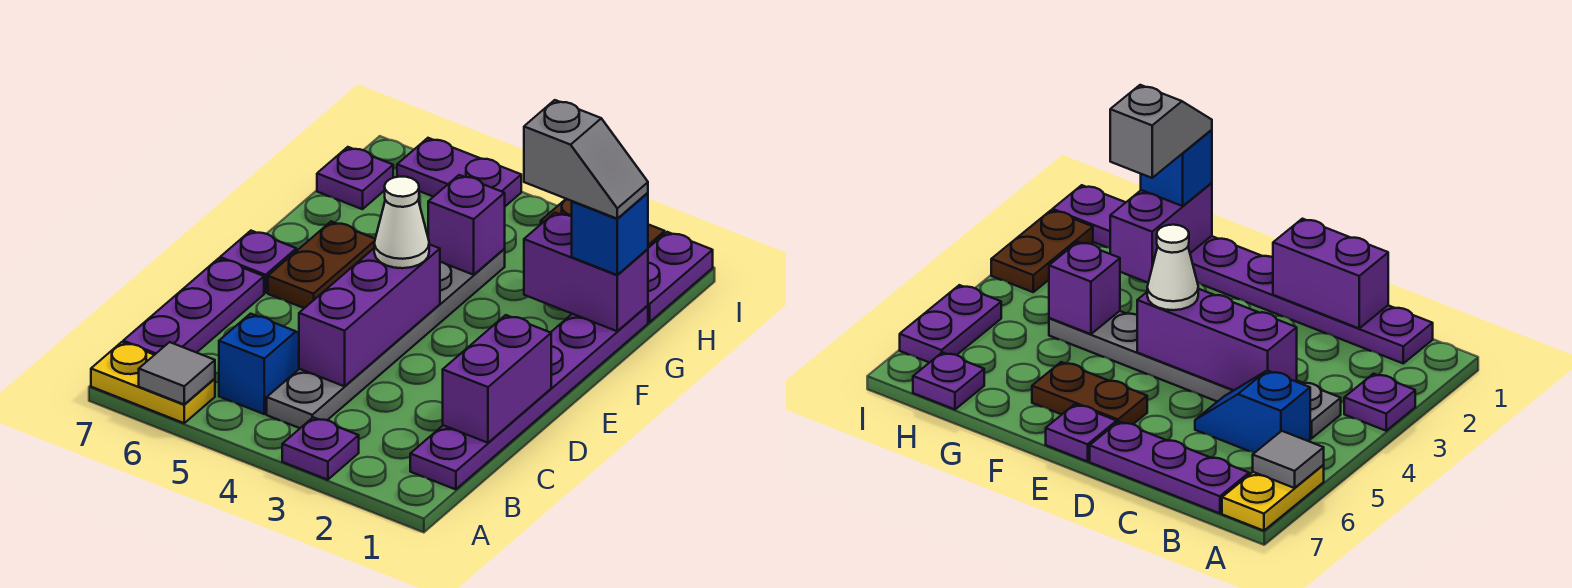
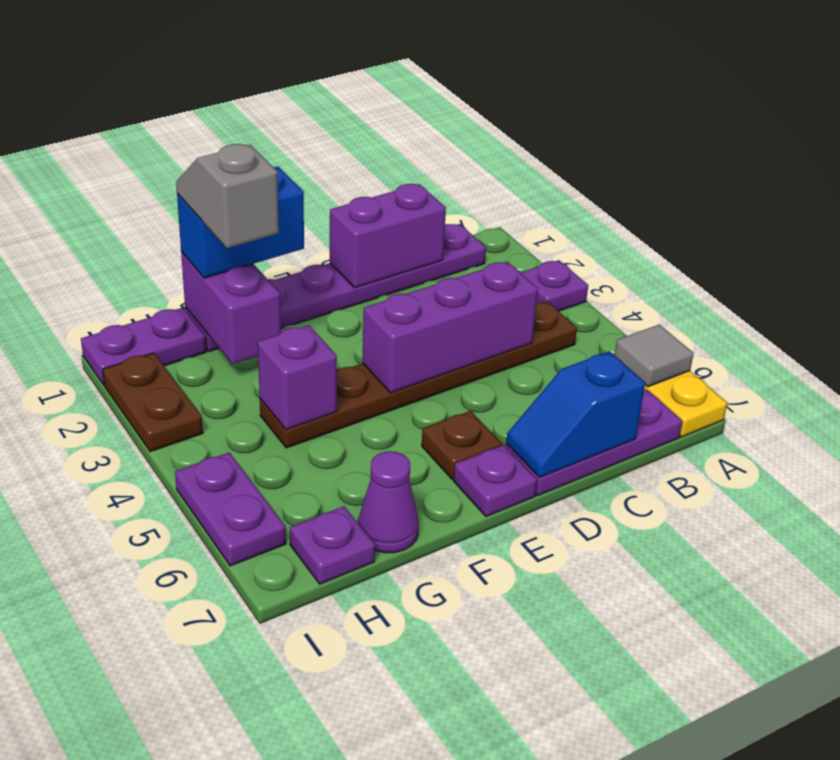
grey 1x6 plate [267,249,505,428] -> brown 1x6 plate [260,301,577,448]
blue 1x2 slope [219,314,299,414] -> blue 1x2 slope moved to [506,351,645,477]
white 1x1 cone [374,177,429,268] -> none
brown 1x2 plate [268,222,375,308] -> brown 1x1 plate [422,411,502,479]
blue 1x1 brick [572,193,648,275] -> blue 1x2 brick [177,167,304,278]
none -> purple 1x1 cone [358,451,419,553]

